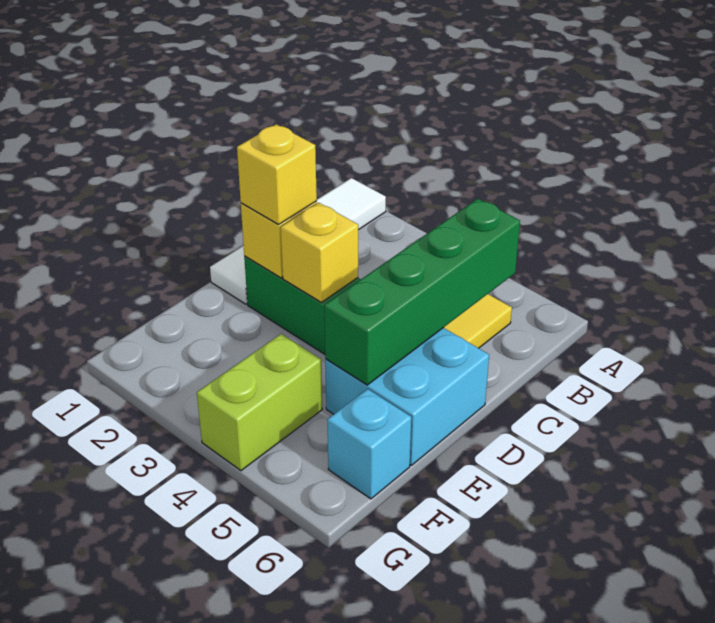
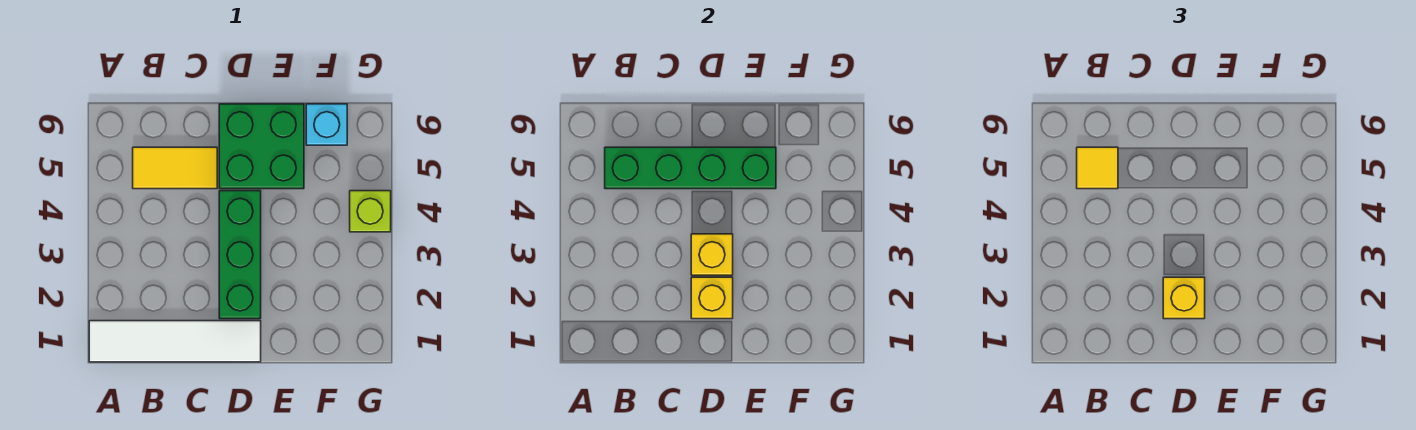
none -> yellow 1x1 tile [1077,147,1118,189]
cyan 2x2 brick [325,328,489,465] -> green 2x2 brick [219,104,304,189]
lime 1x2 brick [197,334,322,471] -> lime 1x1 brick [350,191,391,232]

